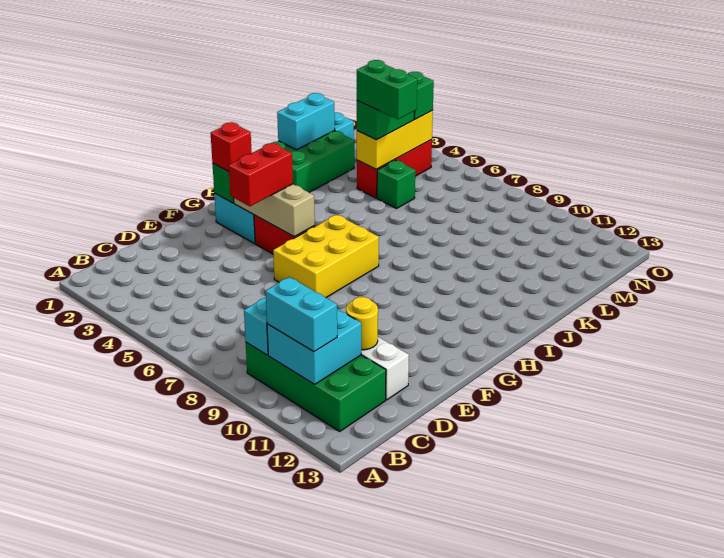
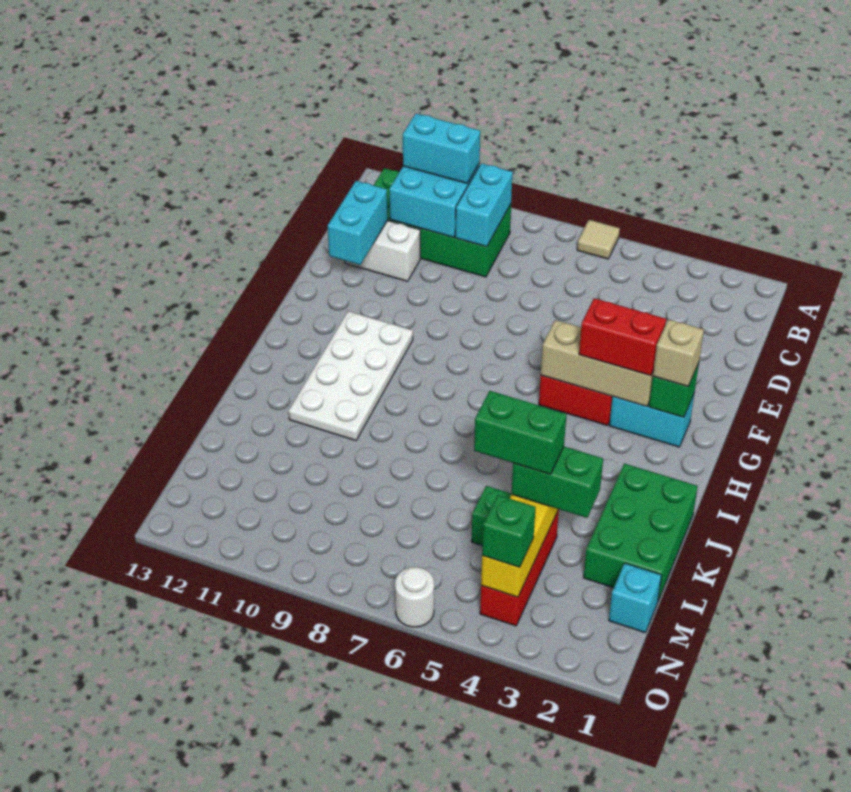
none -> tan 1x1 tile [577,220,620,259]
yellow 1x1 round brick [346,297,378,350] -> none
red 1x2 brick [229,143,293,206] -> red 1x2 brick turned to [579,298,666,376]
yellow 2x3 brick [273,215,379,297] -> none
red 1x1 brick [211,122,252,171] -> tan 1x1 brick [653,319,704,386]
none -> white 2x4 plate [289,311,413,441]
cyan 1x2 brick [277,93,335,150] -> cyan 1x2 brick moved to [328,181,388,265]
green 1x2 brick [357,101,414,140] -> green 1x2 brick turned to [512,447,603,518]
none -> white 1x1 round brick [395,567,434,627]

